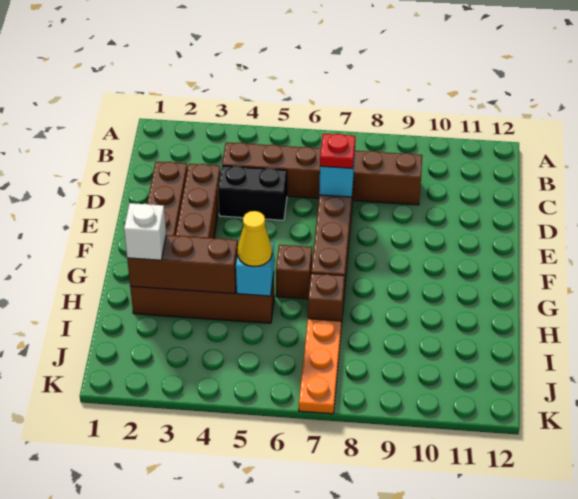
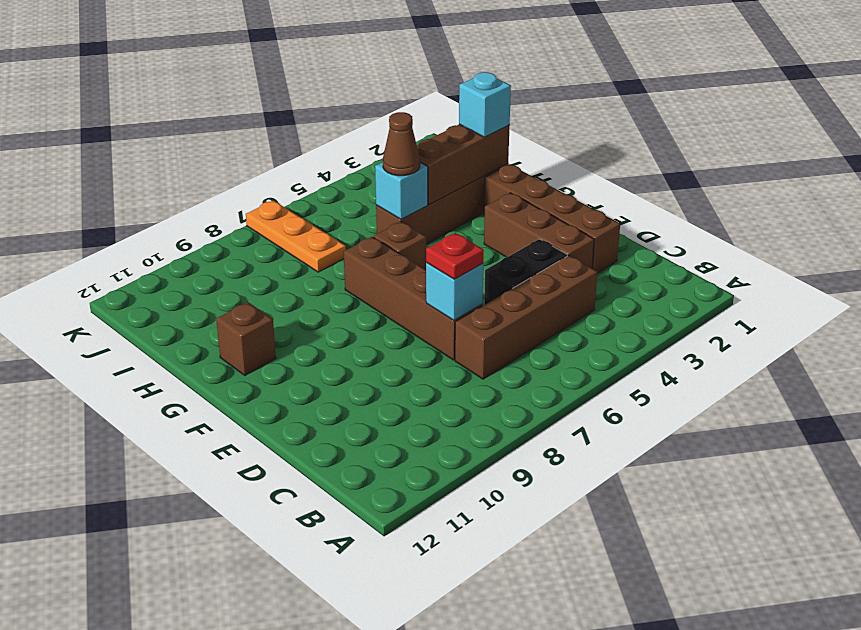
brown 1x6 brick [222,142,422,205] -> brown 1x4 brick [455,256,597,379]
white 1x1 brick [124,203,166,260] -> cyan 1x1 brick [459,72,511,137]
yellow 1x1 cone [238,211,272,267] -> brown 1x1 cone [383,112,420,176]
brown 1x1 brick [308,273,345,326] -> brown 1x1 brick moved to [216,302,276,375]

